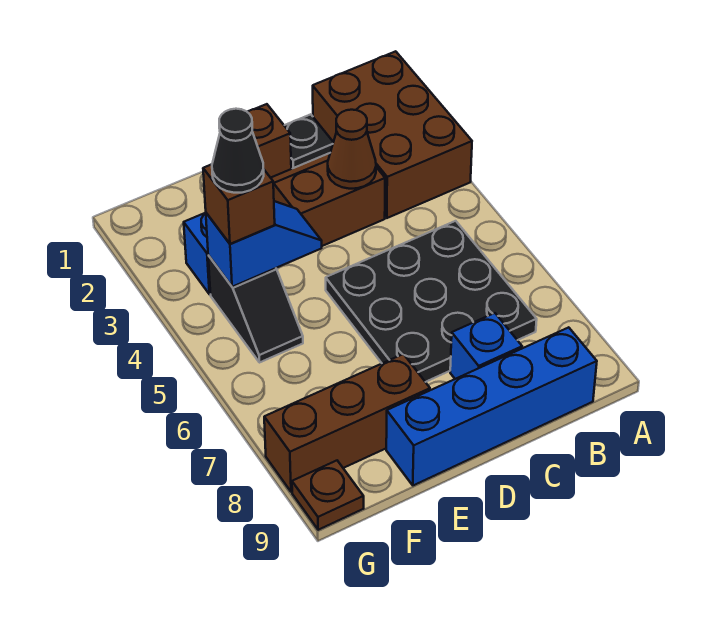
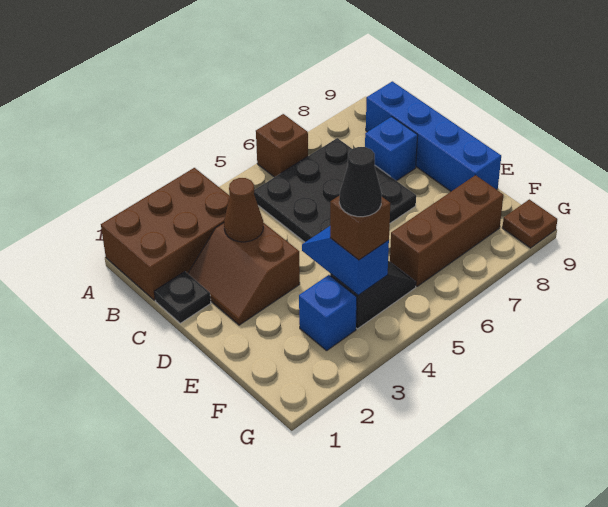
brown 1x1 brick [248,104,291,178] -> brown 1x1 brick moved to [256,114,308,177]
brown 1x3 brick [264,354,430,492] -> brown 1x3 brick turned to [390,175,503,286]

